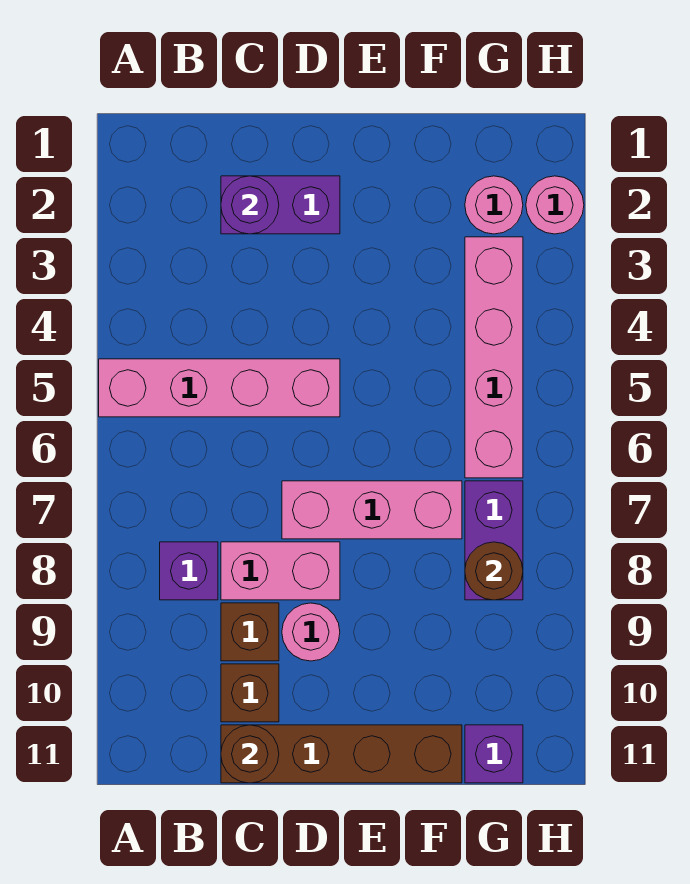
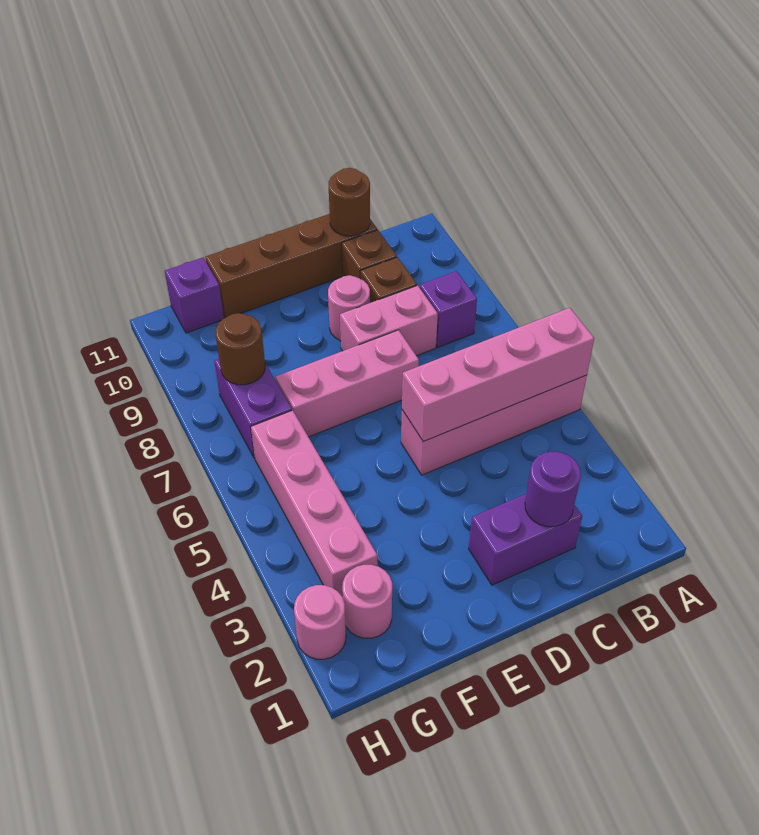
none -> pink 1x4 brick [402,308,594,442]

